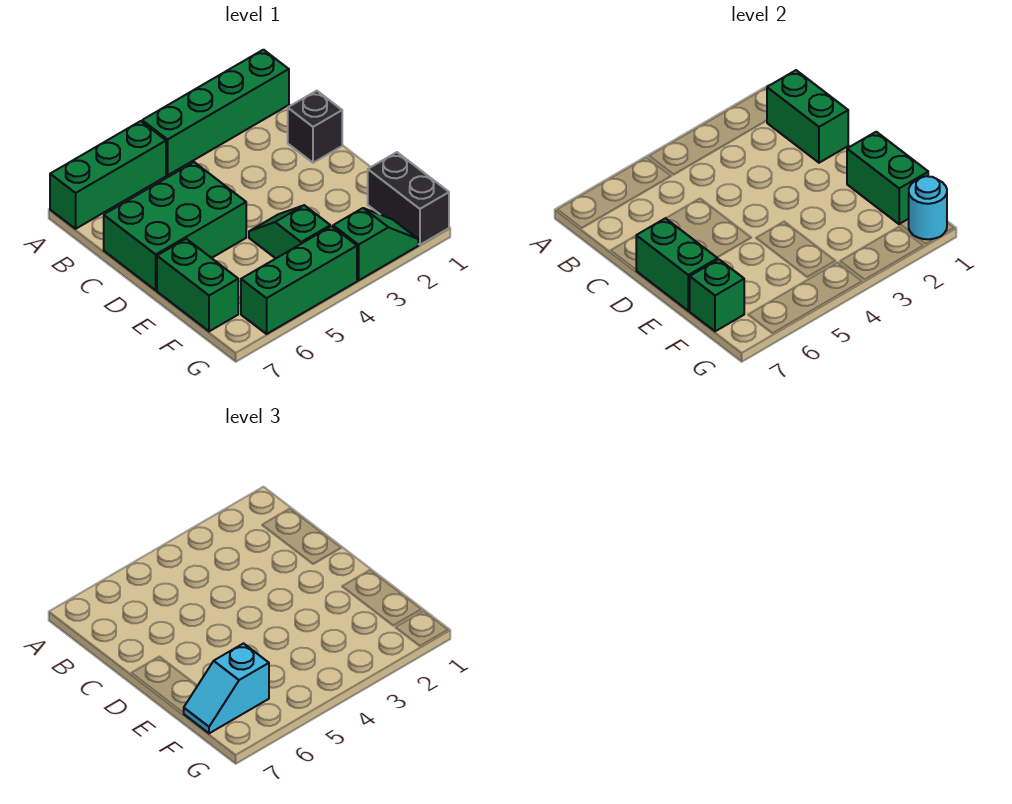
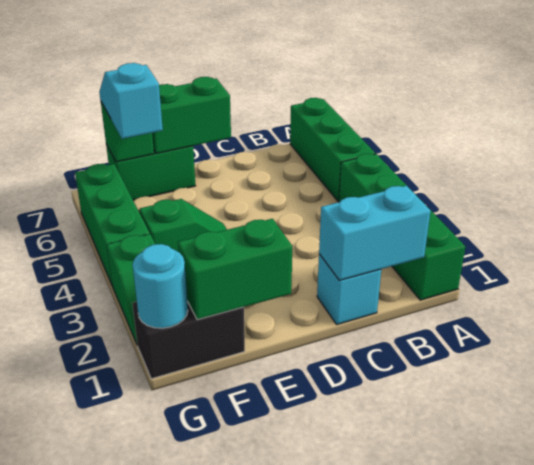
green 1x2 brick [767,70,848,163] -> cyan 1x2 brick [319,186,431,280]
black 1x1 brick [288,91,342,163] -> cyan 1x1 brick [317,254,381,324]
green 2x3 brick [104,162,246,290] -> none

